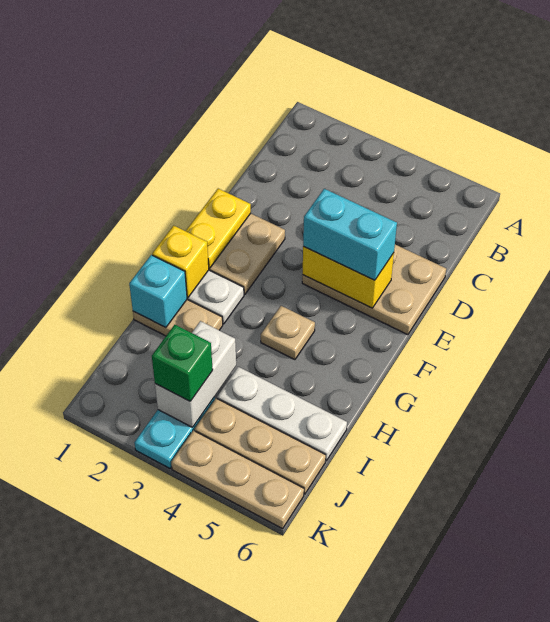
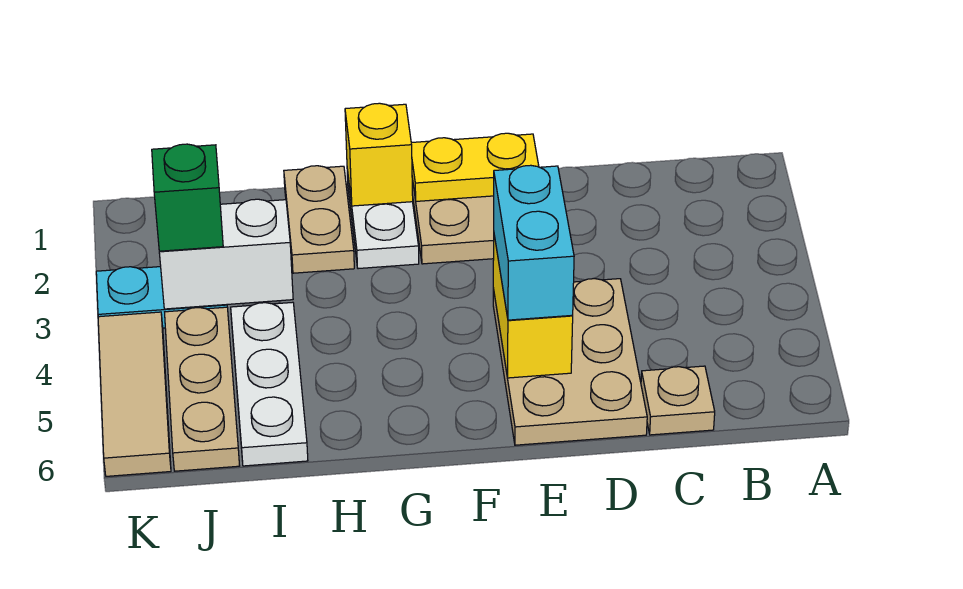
tan 1x1 plate [261,306,315,360] -> tan 1x1 plate moved to [641,366,715,435]
cyan 1x1 brick [129,255,187,328] -> none
tan 1x3 plate [171,430,304,529] -> tan 1x3 tile [98,312,171,476]

